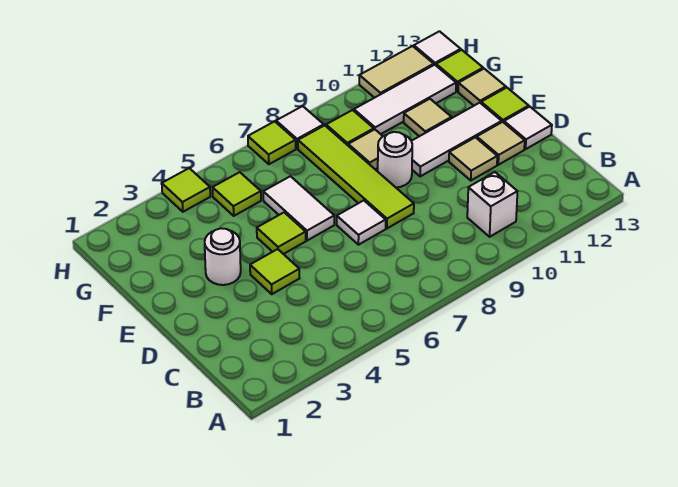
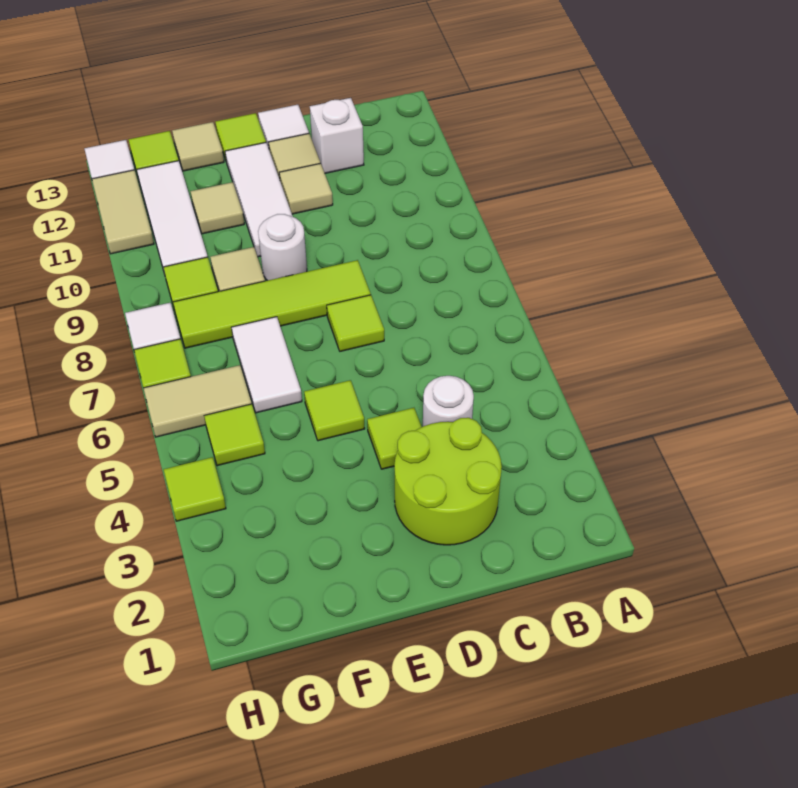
white 1x1 brick [467,172,518,237] -> white 1x1 brick moved to [310,98,364,173]
none -> lime 2x2 round brick [394,418,502,545]
white 1x1 tile [337,200,386,245] -> lime 1x1 tile [327,295,384,351]
white 1x1 round brick [205,228,241,285] -> white 1x1 round brick moved to [423,376,474,426]
white 1x2 tile [263,176,334,241] -> white 1x2 tile turned to [231,317,302,413]
none -> tan 1x2 tile [143,365,252,437]

